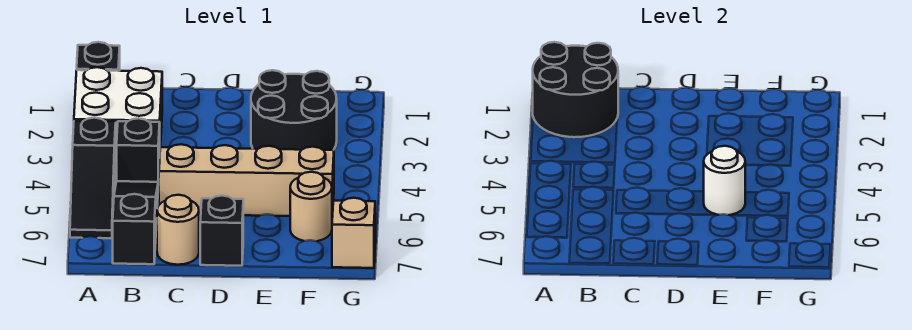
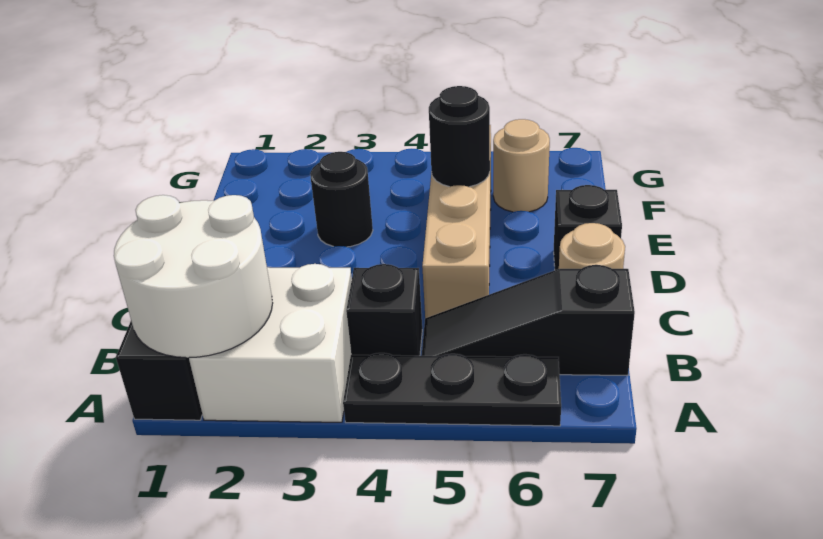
black 2x2 round brick [533,42,618,137] -> white 2x2 round brick [114,195,273,358]
black 1x3 slope [70,118,116,238] -> black 1x3 plate [343,353,561,426]
black 2x2 round brick [251,70,337,150] -> black 1x1 round brick [310,152,373,247]
white 1x1 round brick [704,146,745,215] -> black 1x1 round brick [429,86,490,187]
tan 1x1 brick [332,198,375,268] -> none

